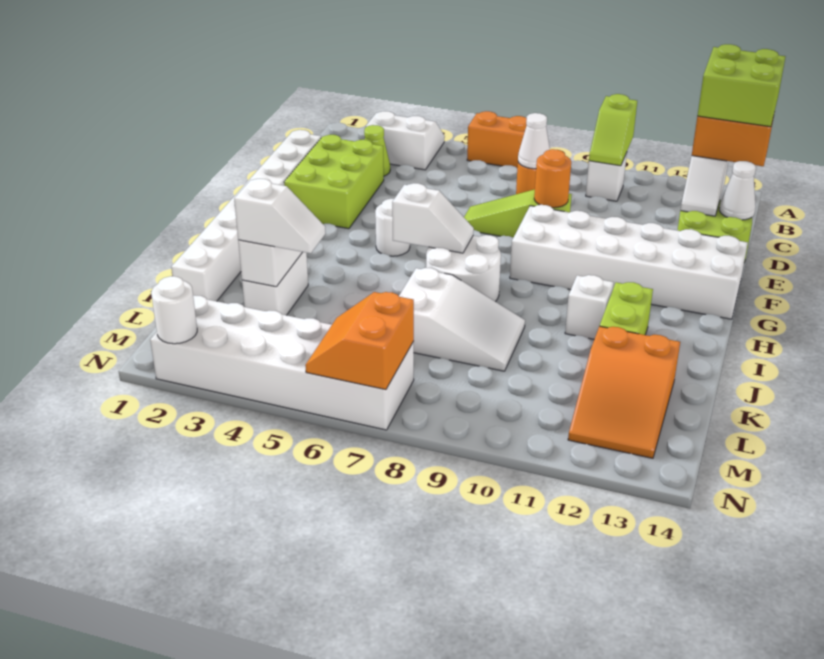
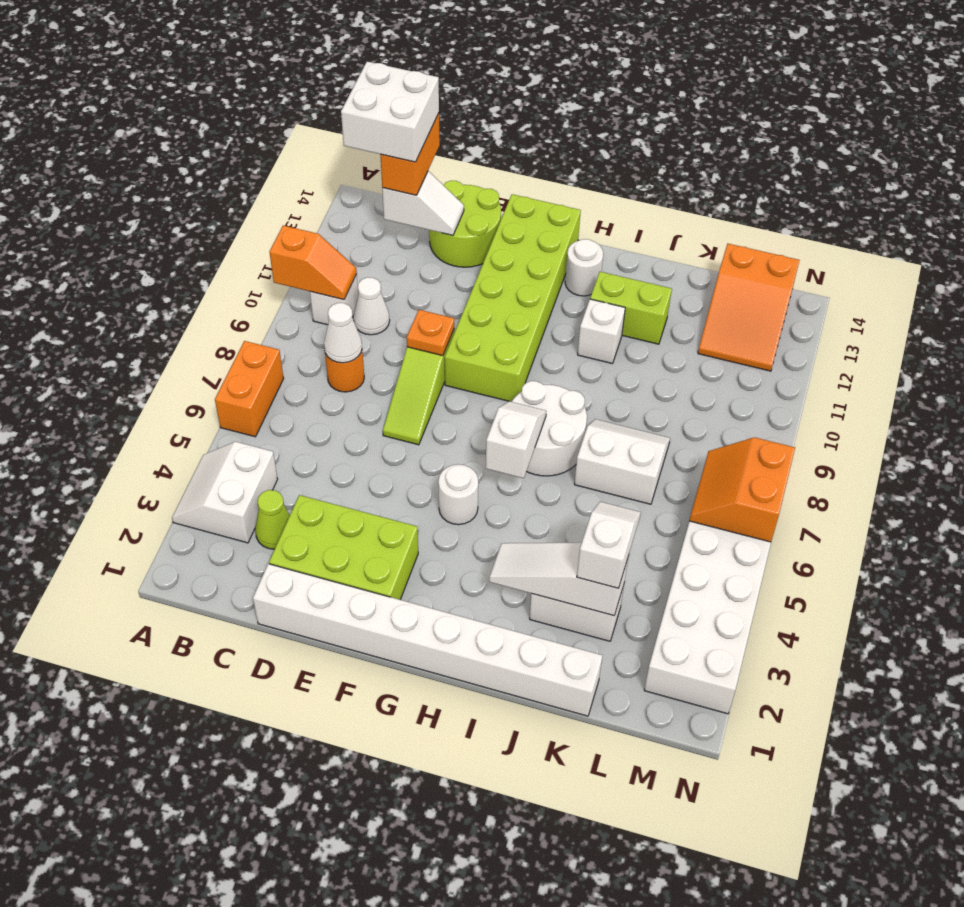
lime 1x2 slope [589,94,637,166] -> orange 1x2 slope [270,225,357,300]
lime 2x2 brick [697,44,785,127] -> white 2x2 brick [341,62,439,162]
white 1x1 cone [719,161,756,220] -> white 1x1 cone moved to [353,277,390,335]
orange 1x1 round brick [534,149,571,208] -> orange 1x1 plate [407,310,454,356]
white 2x6 brick [510,205,748,319] -> lime 2x6 brick [445,194,581,402]
white 2x3 slope [399,268,525,371] -> white 2x2 slope [574,419,670,504]
orange 2x3 slope [568,326,680,458] -> orange 2x3 slope turned to [698,244,800,371]
orange 2x2 slope [305,292,414,390] -> orange 2x2 slope turned to [689,437,795,542]
white 1x1 round brick [151,276,197,344] -> white 1x1 round brick moved to [565,239,603,296]

